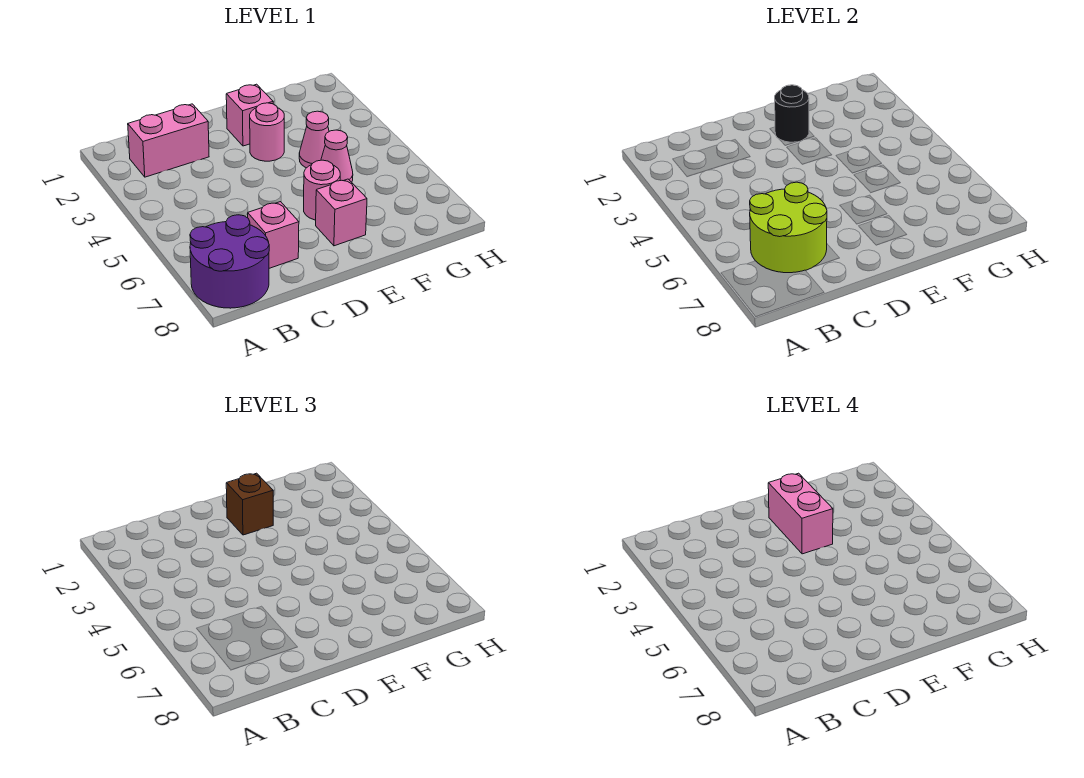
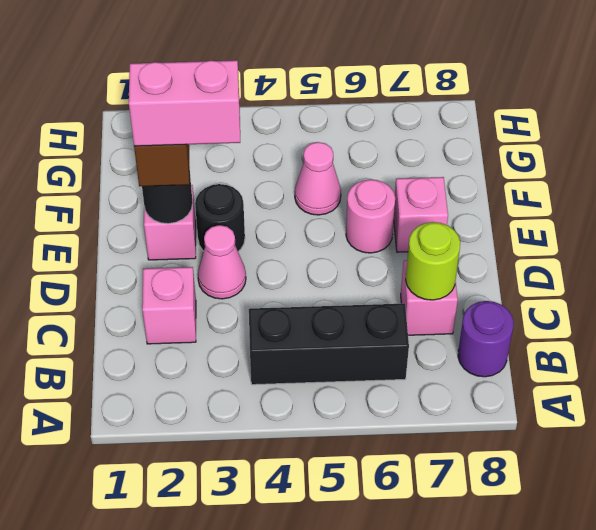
purple 2x2 round brick [190,215,269,308] -> purple 1x1 round brick [458,301,514,377]
pink 1x2 brick [128,104,209,177] -> pink 1x1 brick [142,267,196,344]
none -> black 1x3 brick [249,303,409,385]
lime 2x2 round brick [750,182,827,273] -> lime 1x1 round brick [406,222,460,300]
pink 1x1 round brick [250,103,284,161] -> black 1x1 round brick [195,184,245,251]
pink 1x1 cone [299,111,329,168] -> pink 1x1 cone moved to [198,225,246,299]

